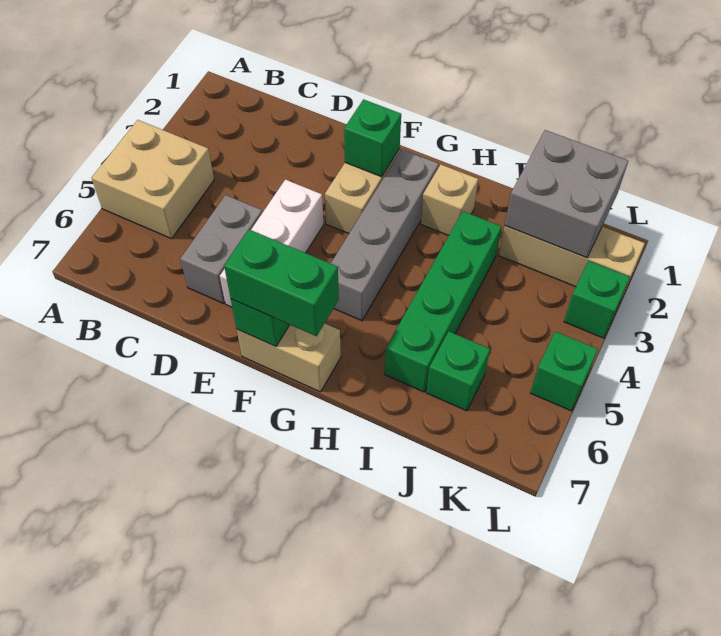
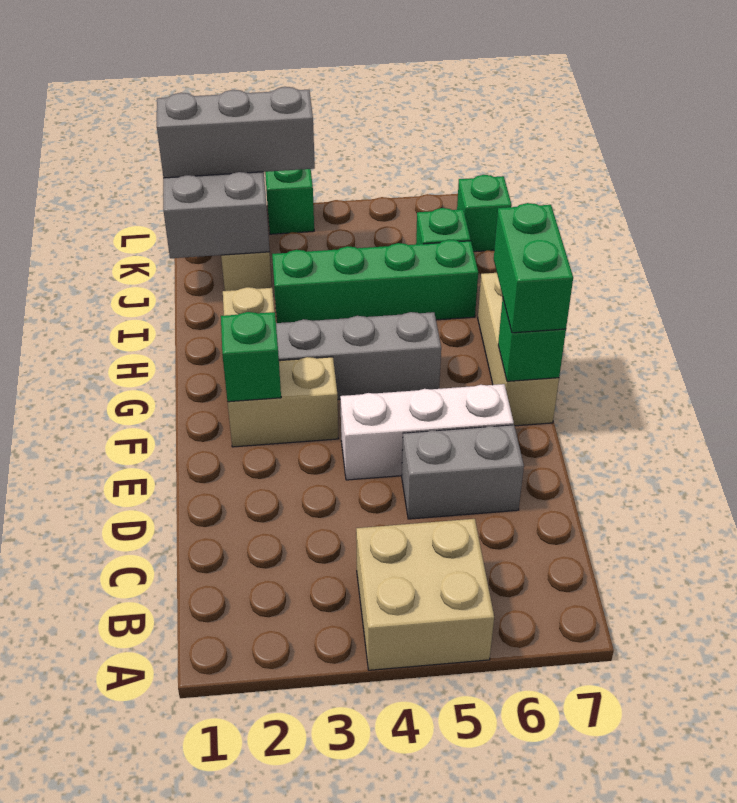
tan 1x2 brick [237,324,341,392] -> tan 1x3 brick [478,273,559,426]
none -> grey 1x3 brick [157,87,315,178]
green 1x1 brick [531,332,598,411] -> green 1x1 brick moved to [457,175,512,252]

